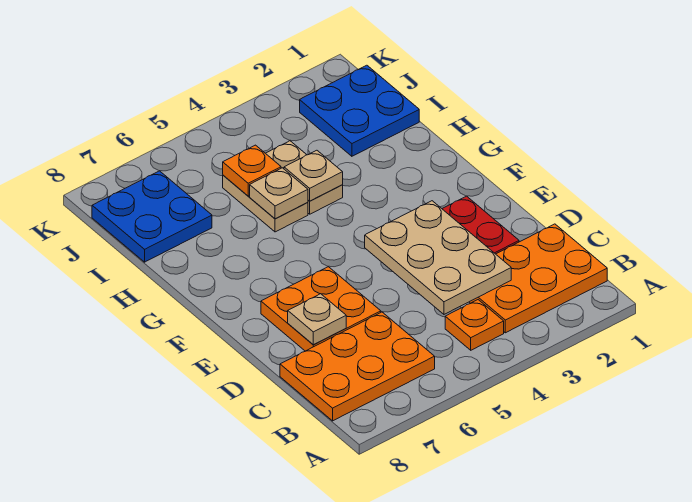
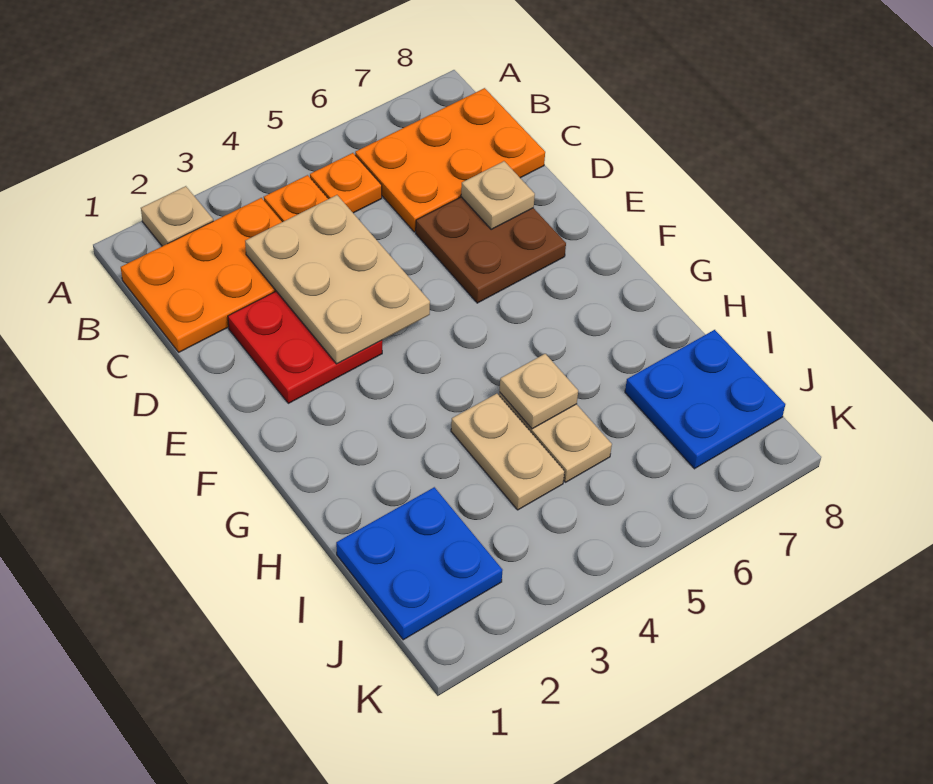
orange 2x2 plate [261,267,381,351] -> brown 2x2 plate [416,197,566,303]
tan 1x1 plate [284,150,343,201] -> tan 1x1 plate moved to [141,186,213,246]
orange 1x1 plate [223,145,281,196] -> orange 1x1 plate moved to [310,153,382,213]

